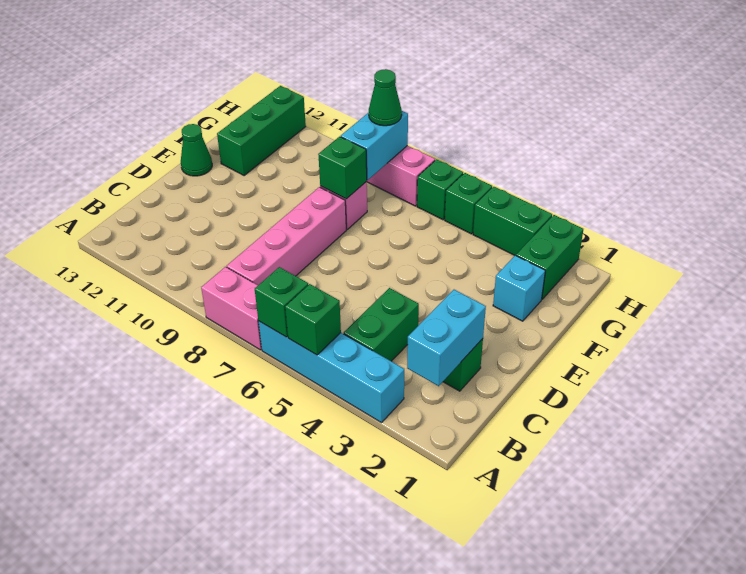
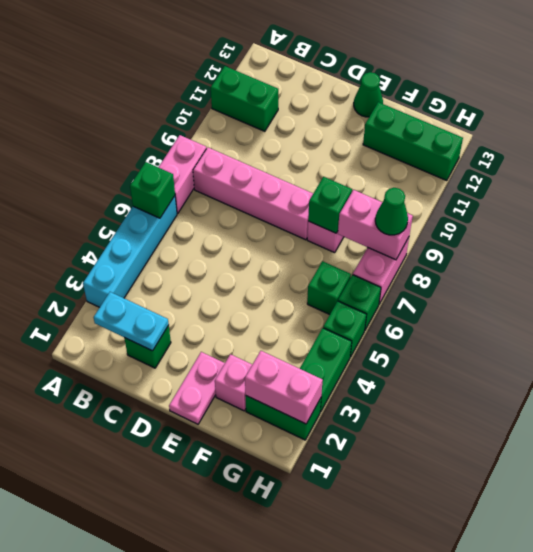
green 1x1 brick [285,284,341,355] -> green 1x1 brick moved to [307,261,351,315]
cyan 1x2 brick [407,290,486,386] -> cyan 1x2 plate [94,292,169,351]
green 1x2 brick [344,288,419,361] -> green 1x2 brick moved to [211,66,278,131]
none -> pink 1x2 plate [169,352,225,424]
cyan 1x1 brick [493,255,545,321] -> pink 1x1 brick [215,354,252,411]
none -> pink 1x2 brick [245,351,323,424]
cyan 1x2 brick [341,111,408,180] -> pink 1x2 brick [338,190,413,260]

